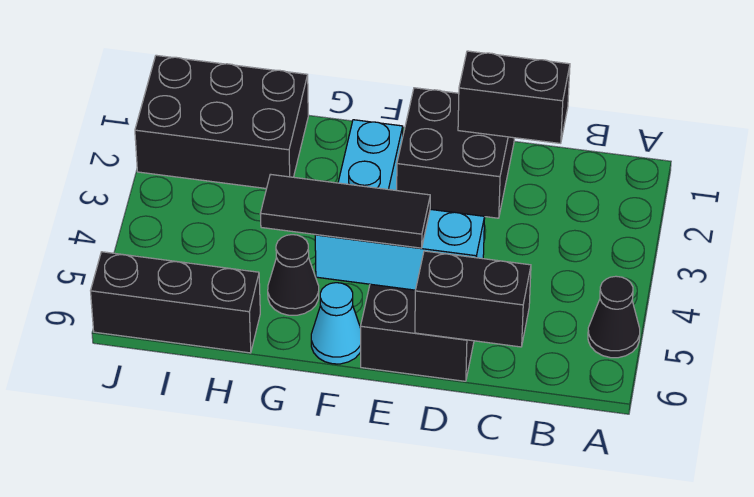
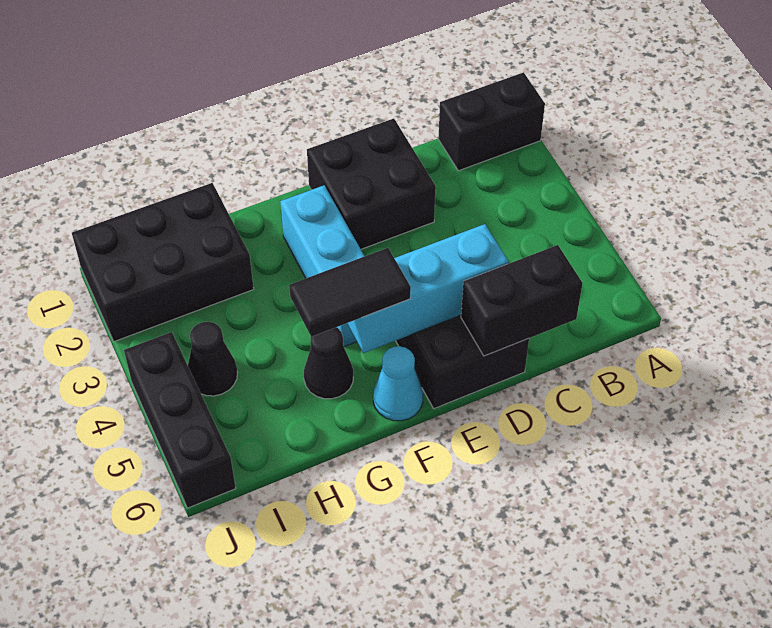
black 1x1 cone [588,276,640,358] -> black 1x1 cone moved to [188,322,238,396]
black 1x2 brick [458,51,570,143] -> black 1x2 brick moved to [438,72,545,171]
black 1x3 tile [260,174,430,248] -> black 1x2 tile [289,248,411,337]
black 1x3 brick [91,252,260,353] -> black 1x3 brick turned to [124,332,236,508]

